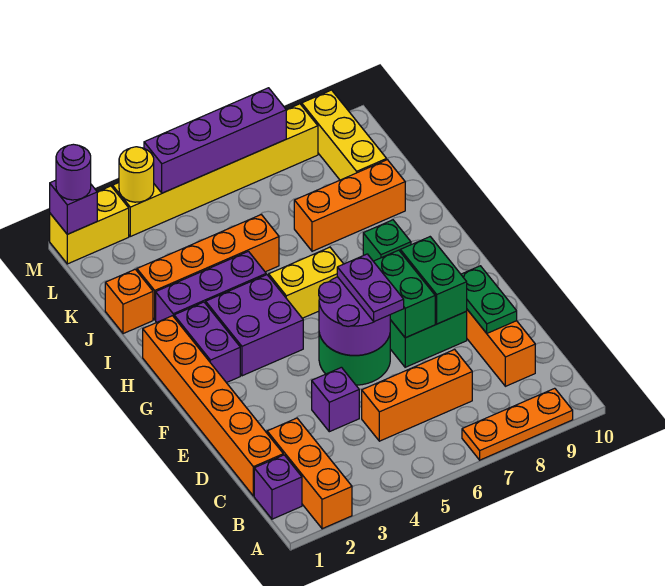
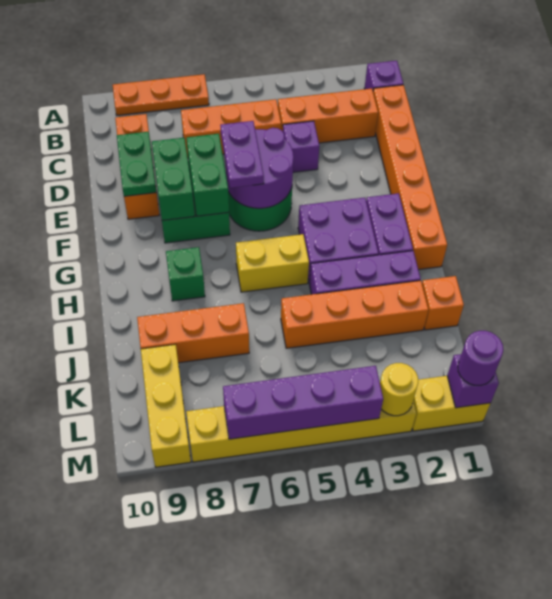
orange 1x3 brick [267,418,352,529] -> orange 1x3 brick turned to [278,89,378,143]

